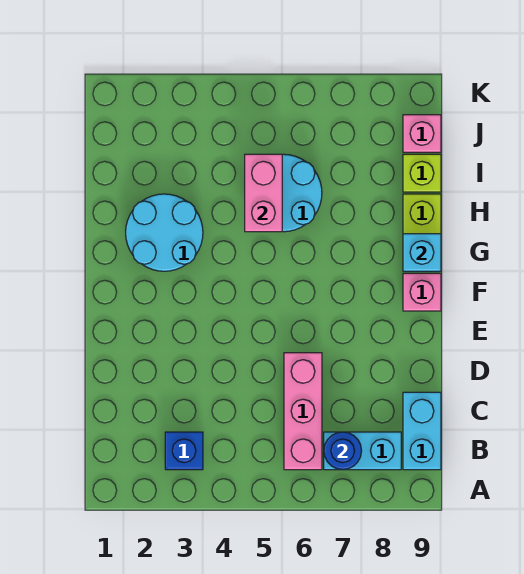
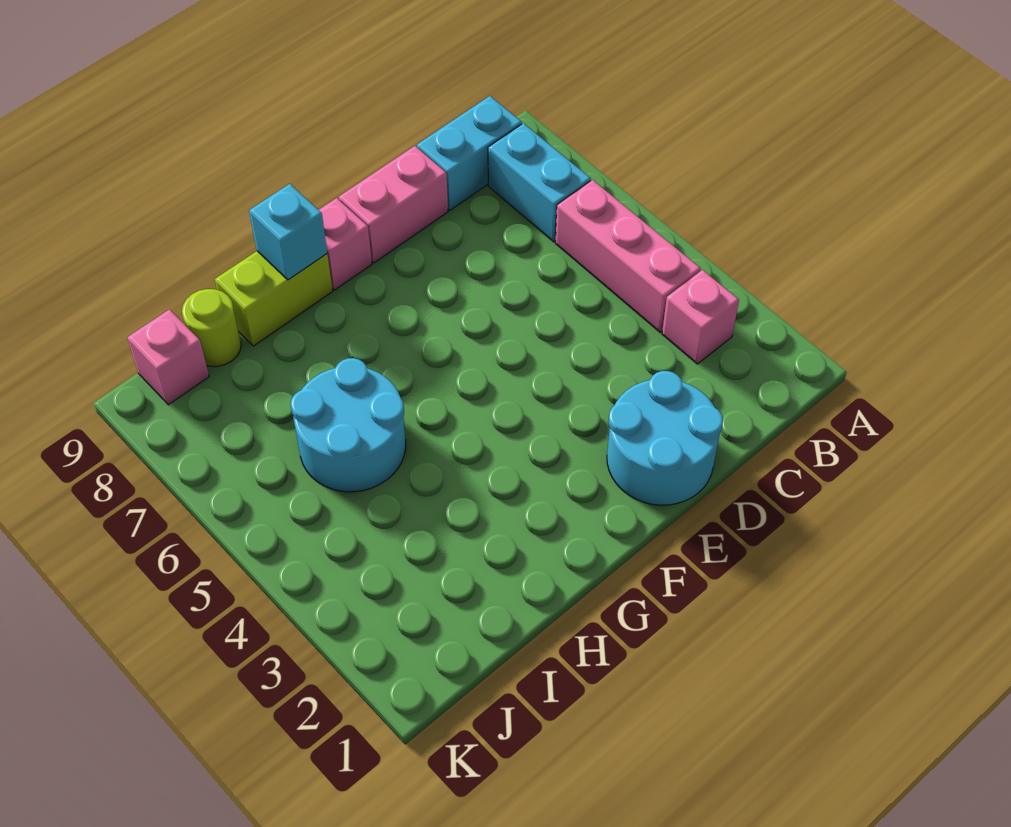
blue 1x1 brick [165,432,203,470] -> pink 1x1 brick [662,270,739,364]
pink 1x3 brick [284,353,322,470] -> pink 1x3 brick turned to [555,180,701,332]
blue 1x1 round brick [324,432,362,470] -> none
cyan 2x2 round brick [126,194,203,271] -> cyan 2x2 round brick moved to [607,371,723,505]
pink 1x2 brick [245,154,282,232] -> pink 1x2 brick moved to [339,146,448,263]
lime 1x1 brick [403,154,441,192] -> lime 1x1 round brick [182,289,241,367]

